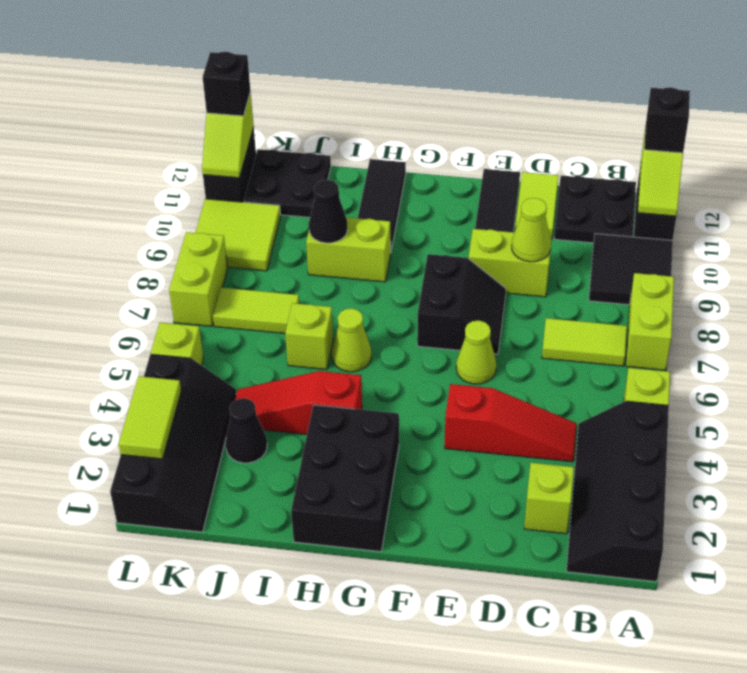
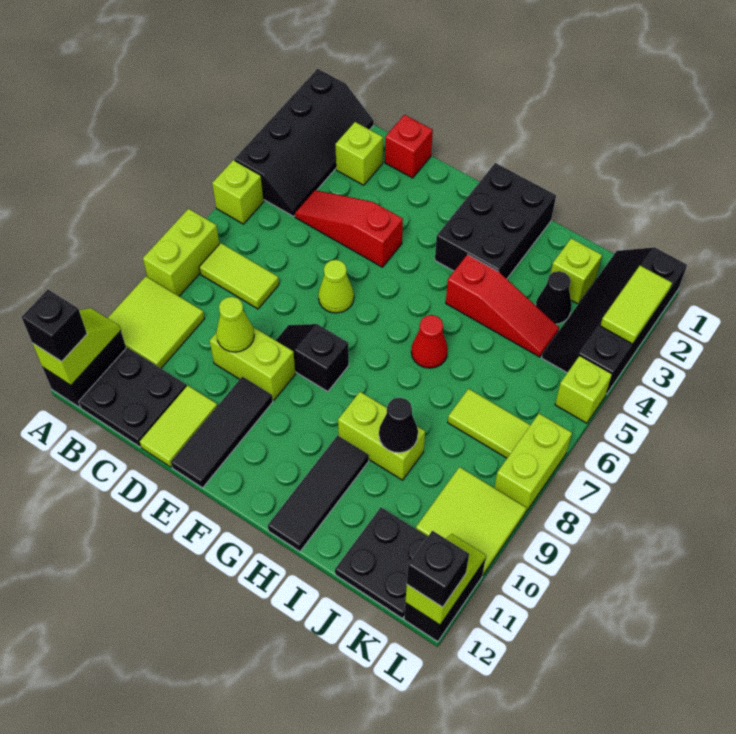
black 2x2 tile [589,234,673,305] -> lime 2x2 tile [108,276,205,368]
none -> red 1x1 brick [385,115,433,178]
black 2x2 slope [417,254,506,354] -> black 1x2 slope [276,324,349,392]
lime 1x1 cone [332,308,371,372] -> red 1x1 cone [411,315,448,368]
lime 1x1 brick [285,303,333,369] -> lime 1x1 brick moved to [551,238,602,304]

